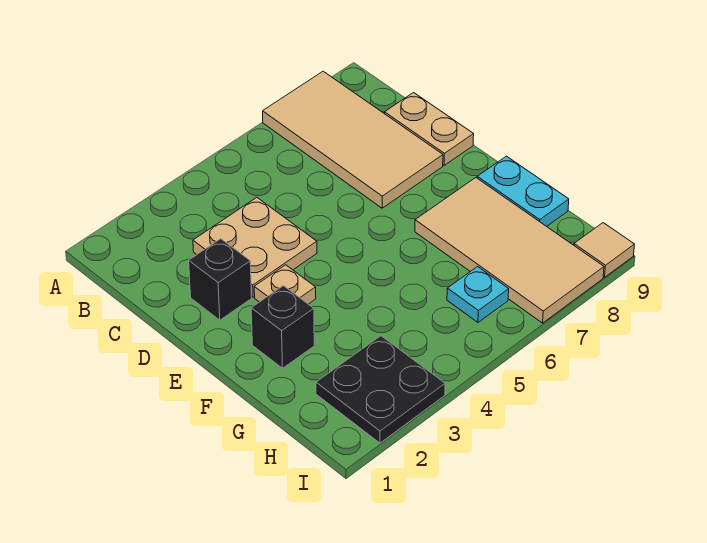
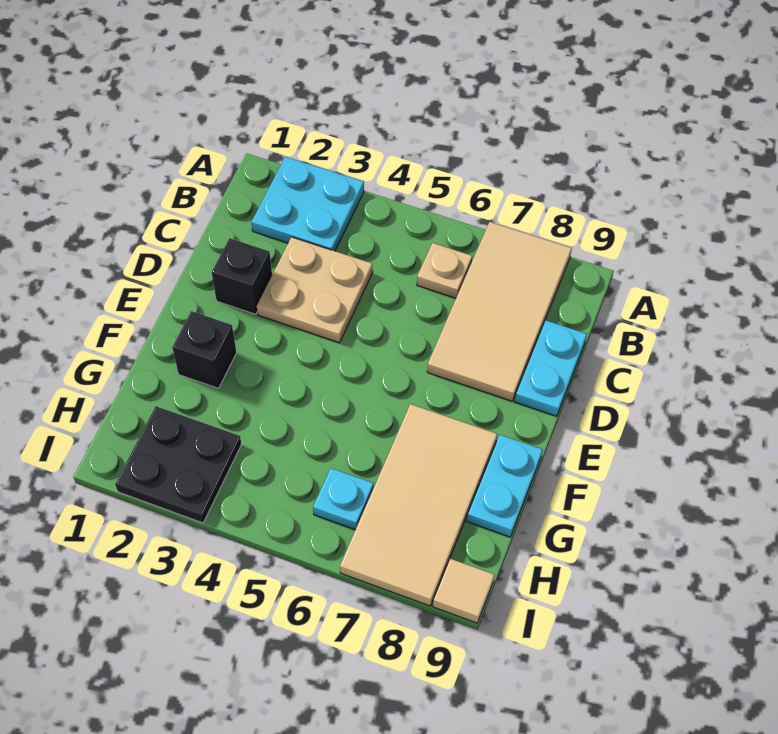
none -> cyan 2x2 plate [251,157,364,251]
tan 1x2 plate [385,93,474,165] -> cyan 1x2 plate [515,320,587,416]
tan 1x1 plate [254,265,316,304] -> tan 1x1 plate moved to [417,243,472,298]

